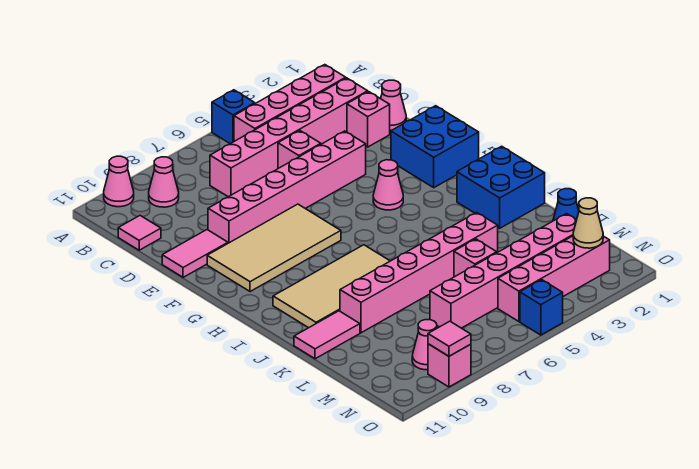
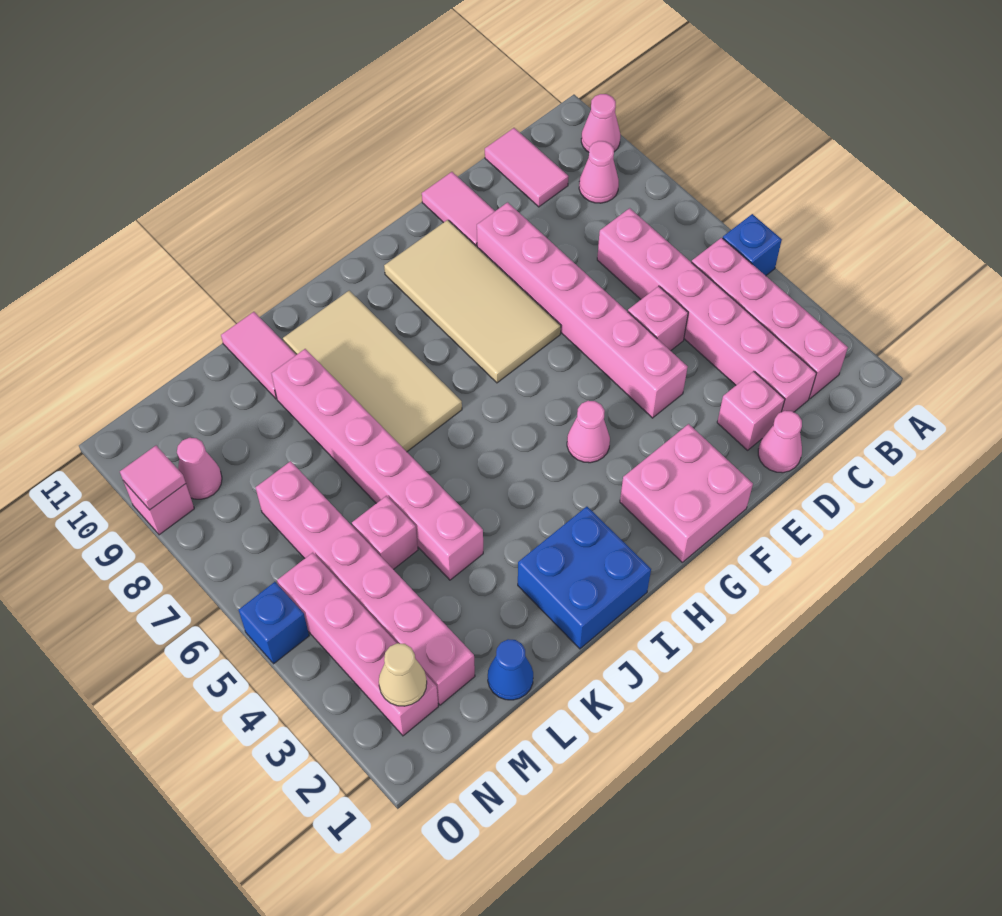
pink 1x1 tile [118,216,161,250] -> pink 1x2 tile [485,128,569,207]
blue 2x2 brick [391,106,479,188] -> pink 2x2 brick [620,424,753,562]

